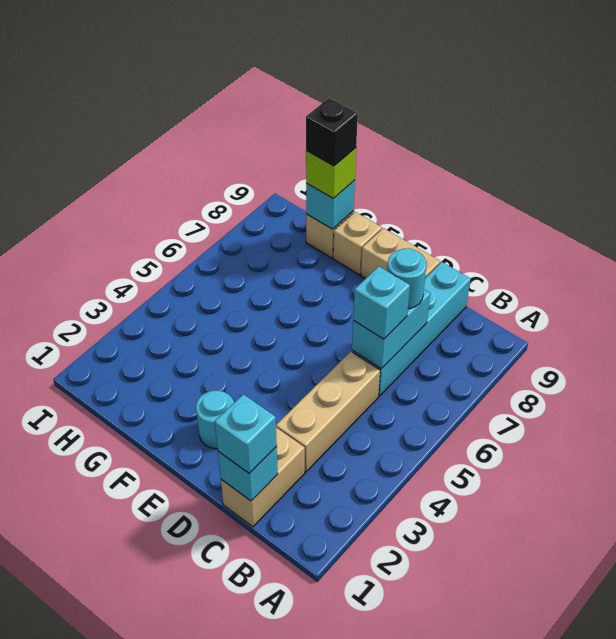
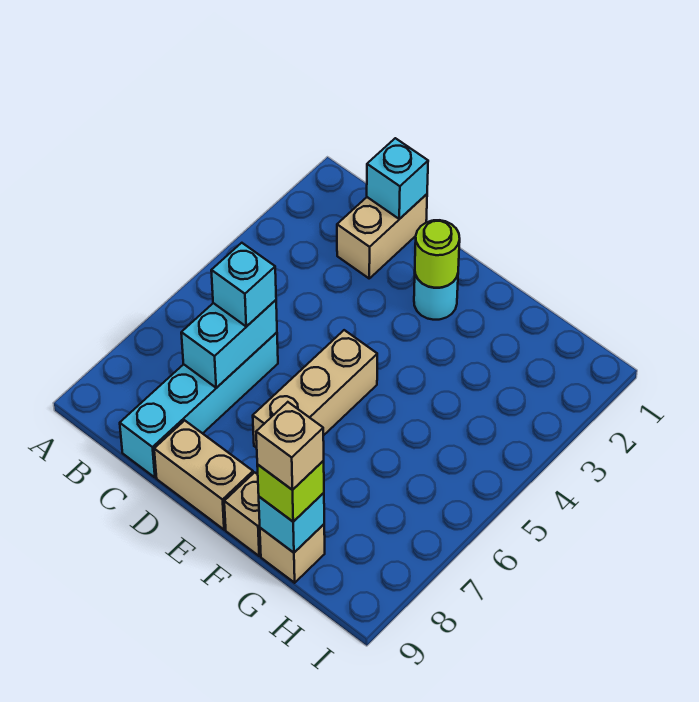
cyan 1x1 brick [215,394,277,473] -> none
tan 1x3 brick [276,352,380,472] -> tan 1x3 brick moved to [253,330,377,448]
cyan 1x1 round brick [387,248,427,309] -> none
none -> lime 1x1 round brick [415,220,460,288]
black 1x1 brick [306,98,358,166] -> tan 1x1 brick [256,402,324,490]

